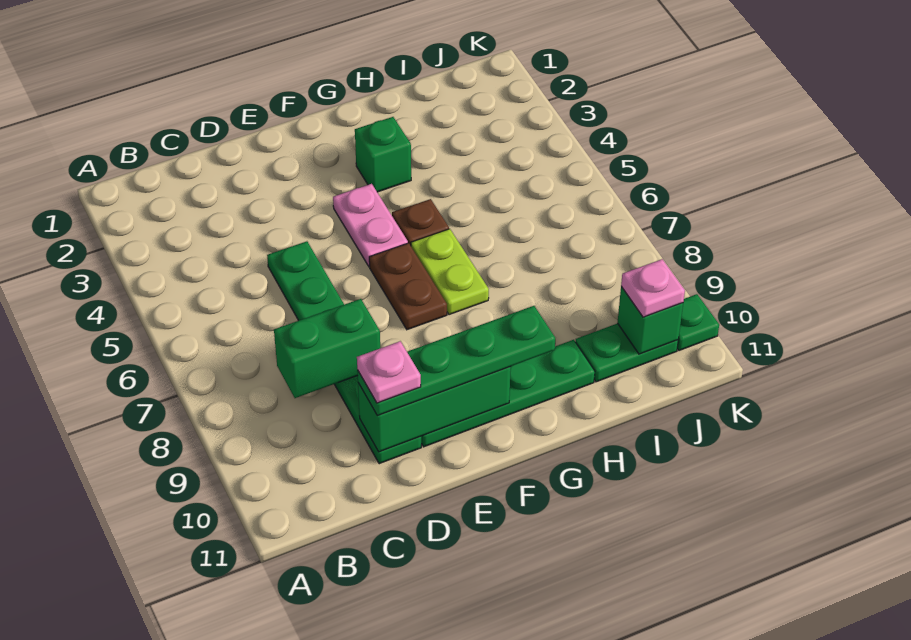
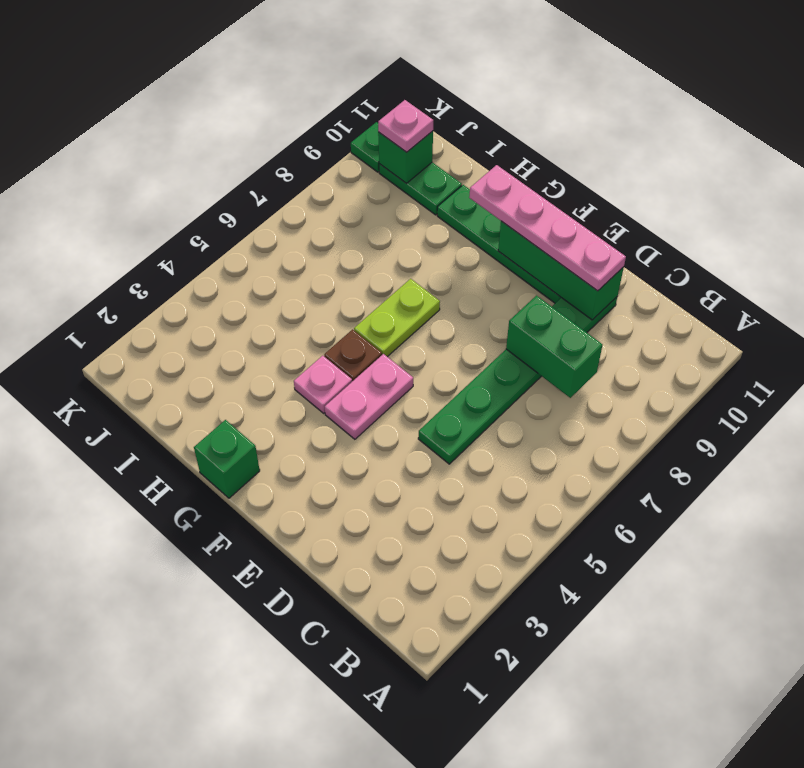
green 1x4 plate [357,306,555,416] -> pink 1x4 plate [469,165,626,291]
pink 1x1 plate [357,341,421,403] -> pink 1x1 plate moved to [294,356,352,413]
brown 1x2 plate [369,243,447,330] -> none
green 1x1 brick [355,117,411,192] -> green 1x1 brick moved to [194,420,260,498]

